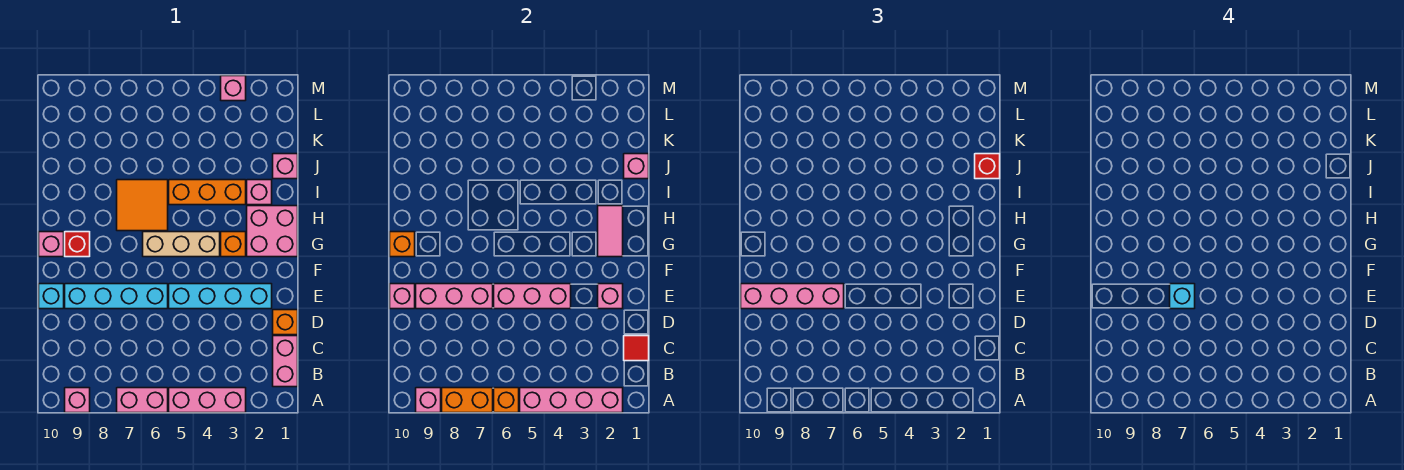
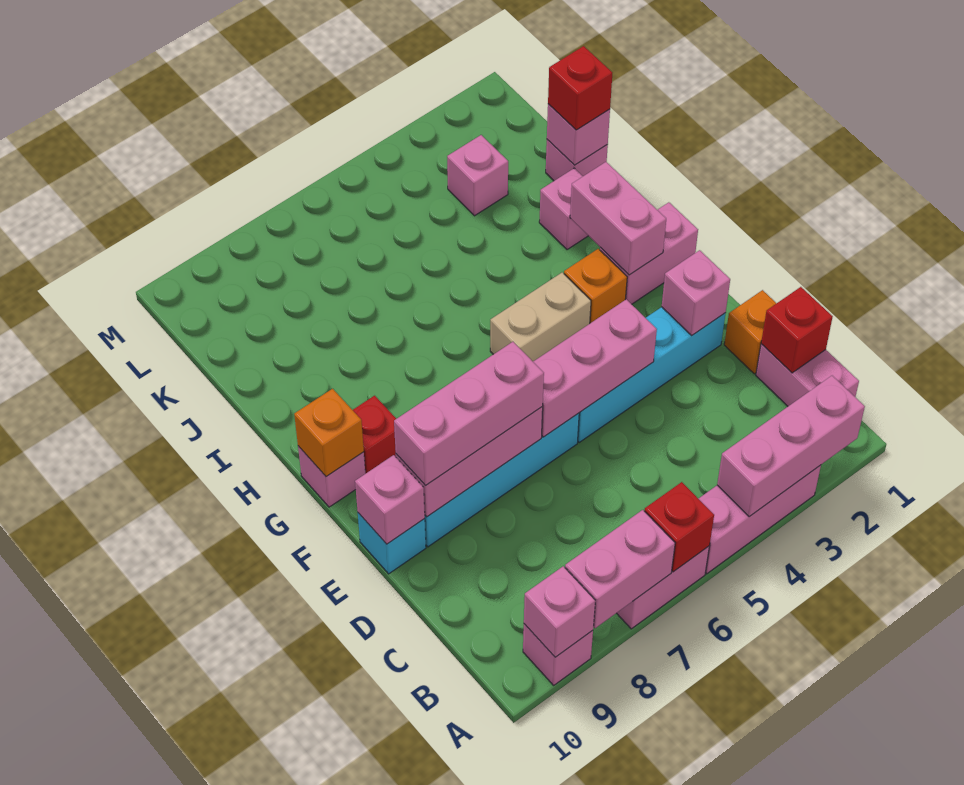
pink 1x4 brick [520,388,623,413] -> pink 1x3 brick [717,376,865,517]
orange 1x1 brick [494,388,519,413] -> red 1x1 brick [644,482,714,572]
orange 1x2 brick [442,388,493,413] -> pink 1x2 brick [565,510,675,628]
red 1x1 tile [624,336,649,361] -> red 1x1 brick [761,287,833,373]
pink 1x4 brick [741,284,844,309] -> pink 1x3 brick [394,342,544,486]
cyan 1x1 brick [1170,284,1195,309] -> none
pink 2x2 brick [247,206,298,257] -> pink 1x2 brick [600,202,698,304]
pink 1x2 tile [598,206,623,257] -> pink 1x2 brick [570,162,666,275]
tan 1x3 brick [143,232,220,257] -> tan 1x2 brick [490,272,591,361]
orange 2x2 tile [117,180,168,231] -> none
orange 1x3 brick [169,180,246,205] -> none
pink 1x1 brick [221,76,246,101] -> pink 1x1 brick moved to [447,135,508,216]

